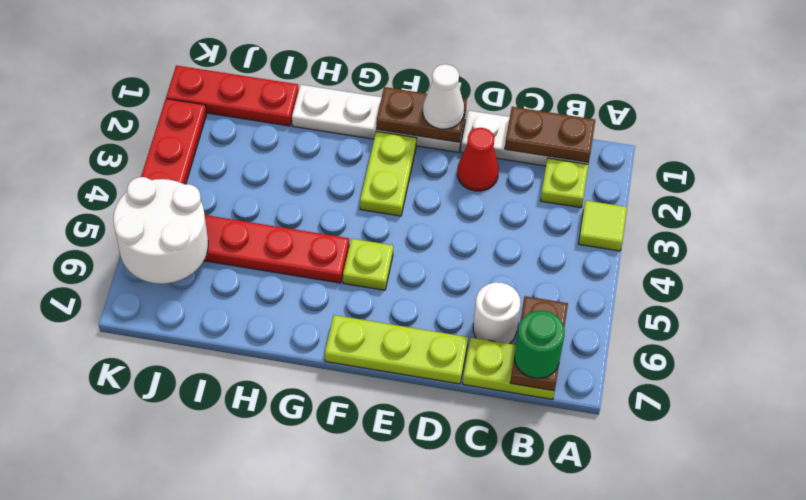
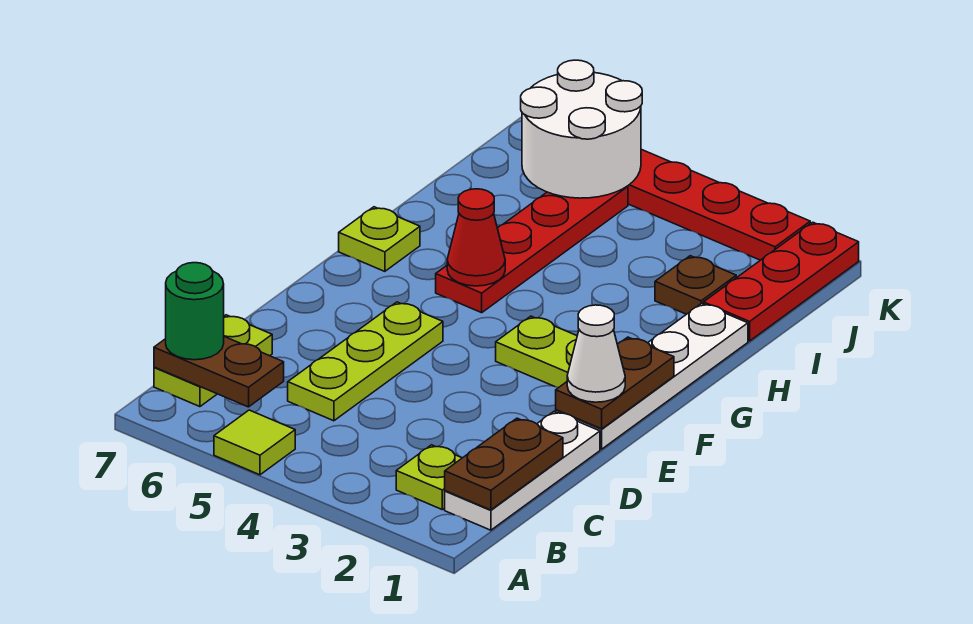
lime 1x1 tile [578,201,627,251] -> lime 1x1 tile moved to [214,410,295,475]
white 1x1 round brick [473,282,520,344] -> none
red 1x1 cone [457,128,499,191] -> red 1x1 cone moved to [447,189,505,286]
lime 1x3 plate [325,315,468,384] -> lime 1x3 plate moved to [288,302,443,421]
lime 1x1 plate [343,239,393,290] -> lime 1x1 plate moved to [339,207,420,271]
none -> brown 1x1 plate [655,256,736,314]

